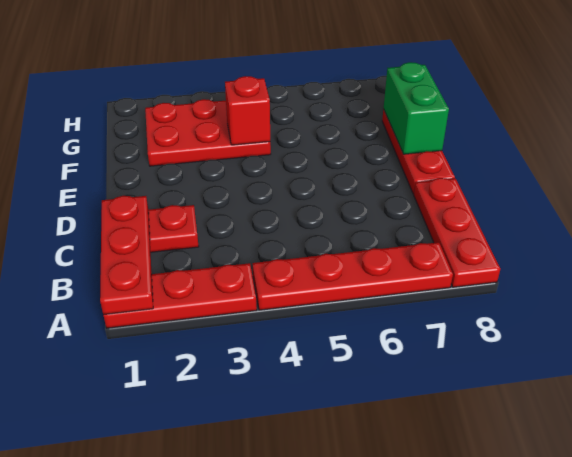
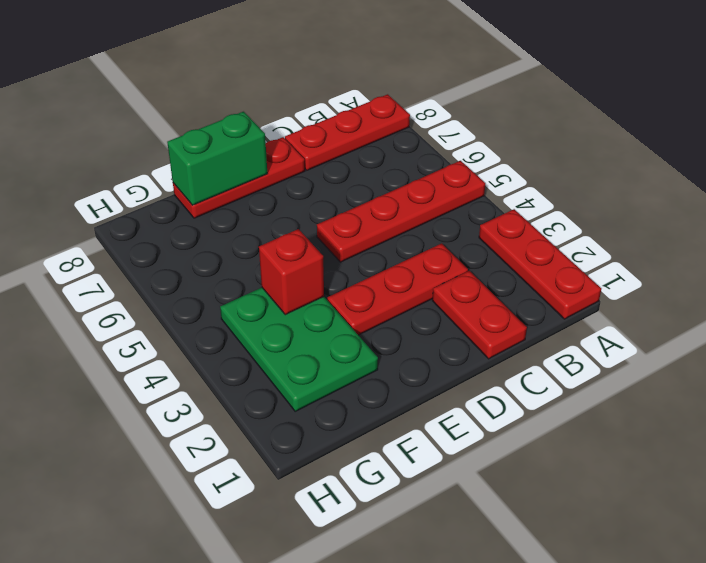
red 1x3 plate [100,196,153,315] -> red 1x3 plate moved to [327,243,468,335]
red 1x4 plate [252,242,453,310] -> red 1x4 plate turned to [317,161,485,262]
red 2x3 plate [145,99,271,166] -> green 2x3 plate [220,288,378,411]

